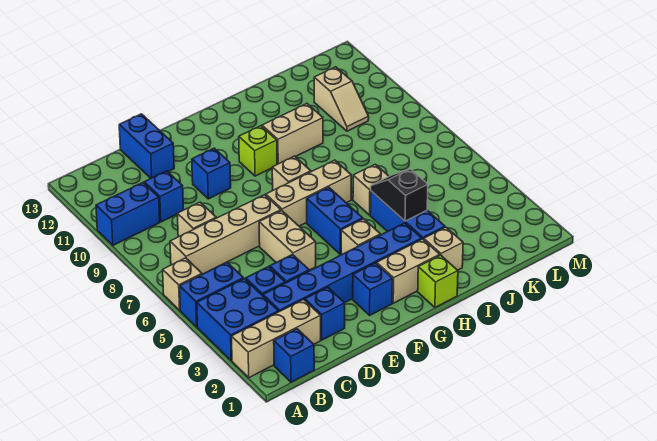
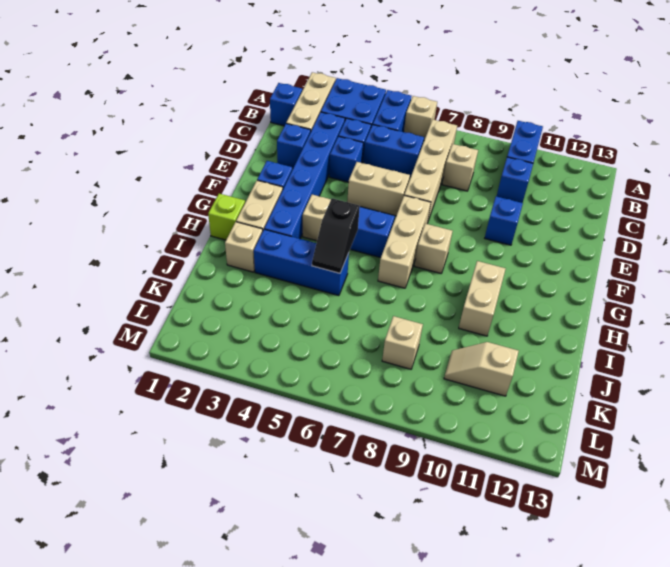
blue 1x2 brick [119,114,174,178] -> blue 1x2 brick moved to [364,125,424,177]
lime 1x1 brick [239,126,277,176] -> none
black 1x2 slope [371,169,428,221] -> black 1x2 slope turned to [312,198,360,273]
tan 1x1 brick [353,164,389,215] -> tan 1x1 brick moved to [382,316,423,369]

